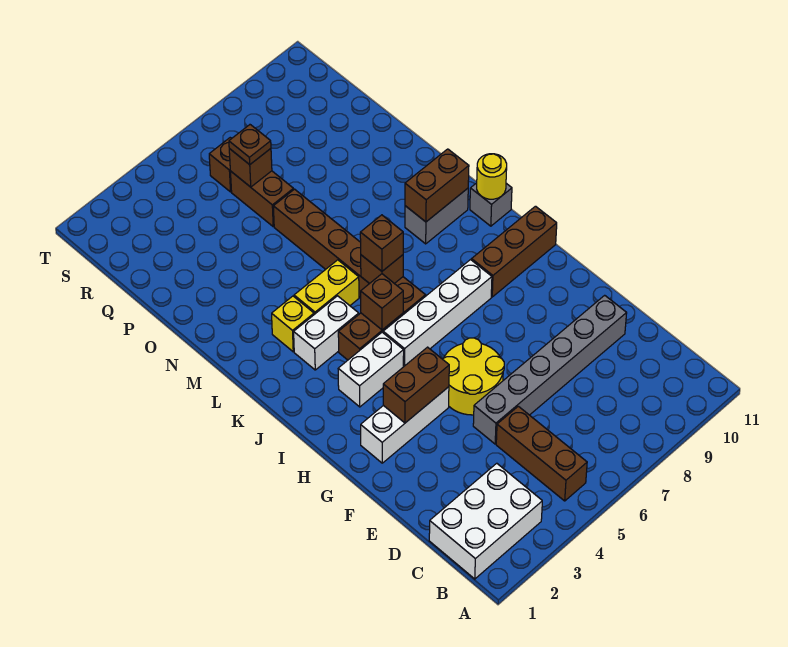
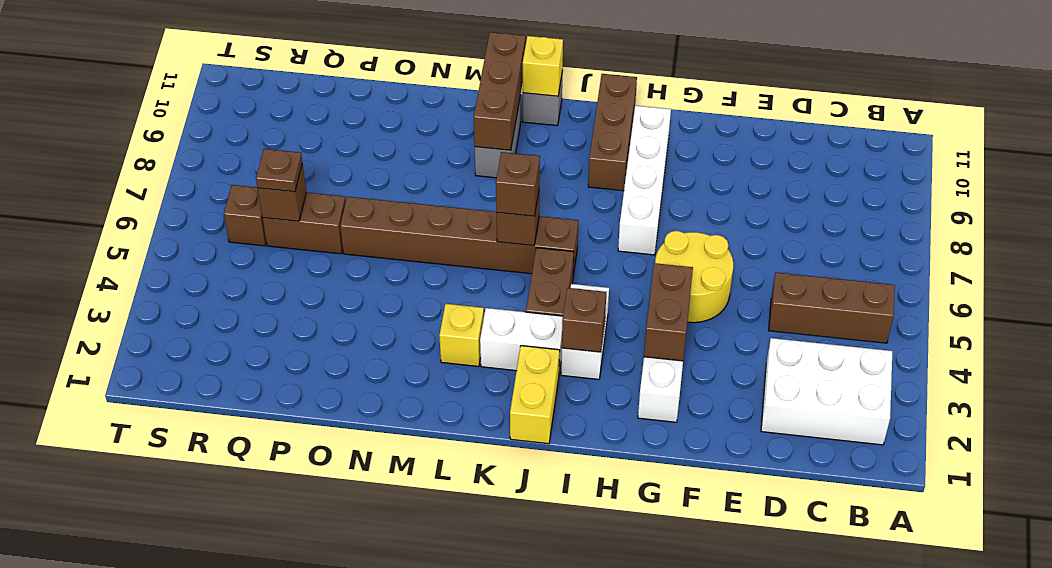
white 2x3 brick [429,463,542,579] -> white 2x3 brick turned to [761,338,892,445]
grey 1x6 brick [473,295,627,444] -> none
white 1x4 brick [383,260,492,367] -> white 1x4 brick moved to [618,105,671,255]
brown 1x1 brick [361,274,403,330] -> brown 1x1 brick moved to [562,288,606,352]
white 1x2 brick [294,296,359,370] -> white 1x2 brick turned to [480,308,563,373]
yellow 1x1 round brick [477,154,507,199] -> yellow 1x1 brick [523,36,563,96]
yellow 1x2 brick [294,260,359,314] -> yellow 1x2 brick moved to [510,346,560,444]
brown 1x2 brick [405,149,469,222] -> brown 1x3 brick [474,32,525,150]

